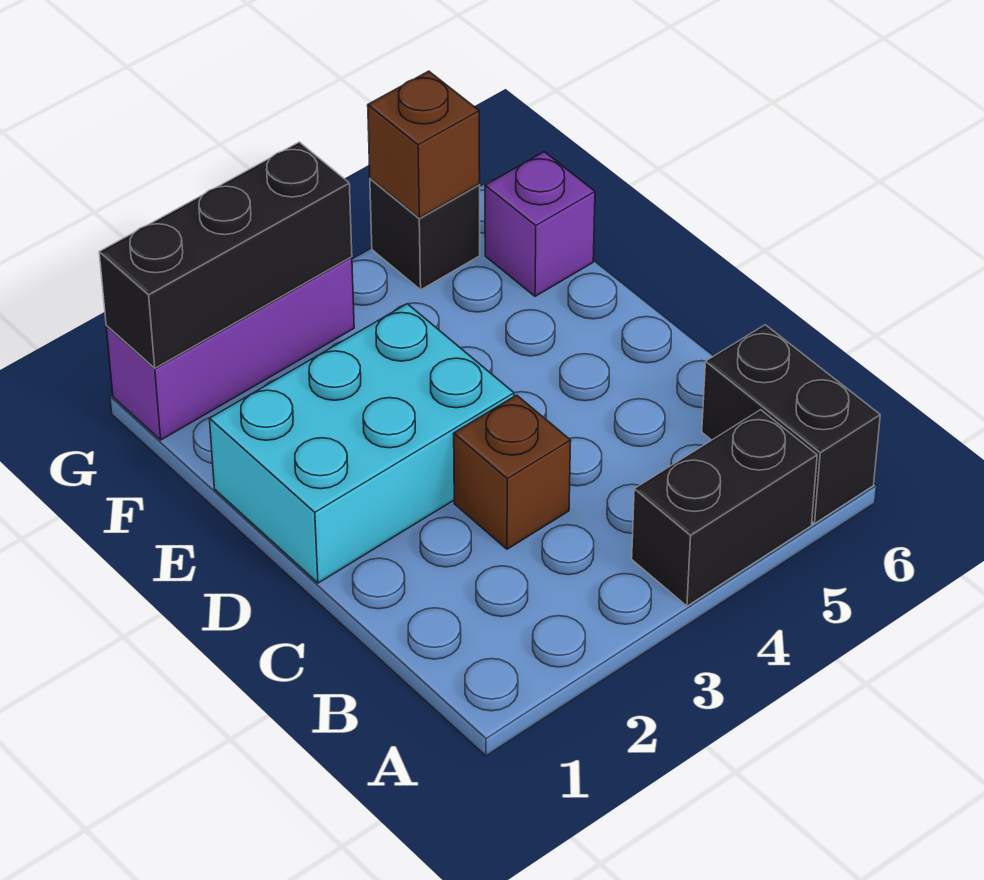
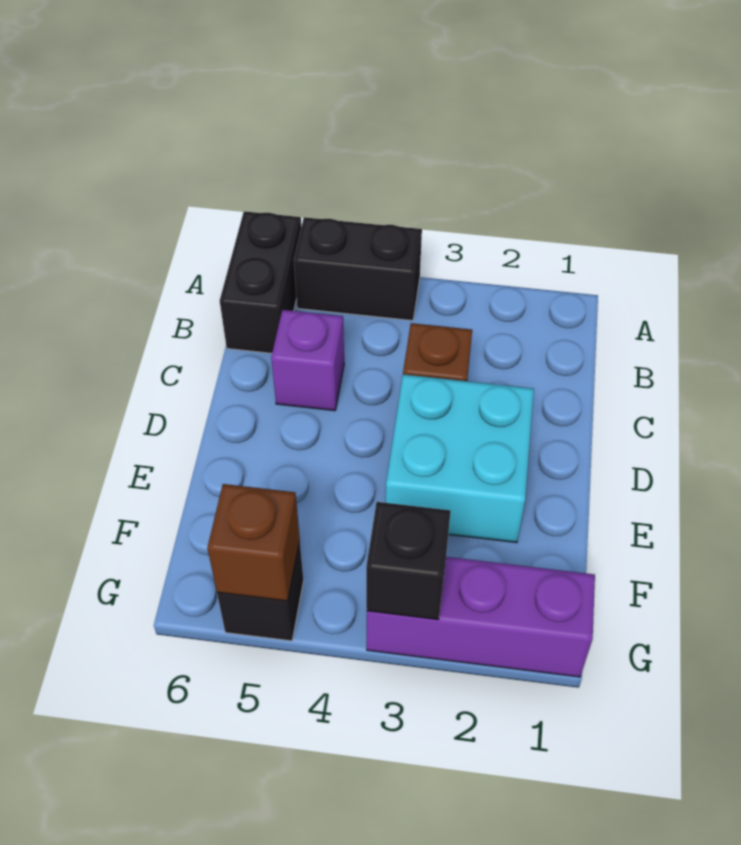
cyan 2x3 brick [210,304,514,583] -> cyan 2x2 brick [386,374,534,543]
purple 1x1 brick [485,152,595,296] -> purple 1x1 brick moved to [271,310,344,411]
black 1x3 brick [99,142,352,368] -> black 1x1 brick [366,502,451,620]

